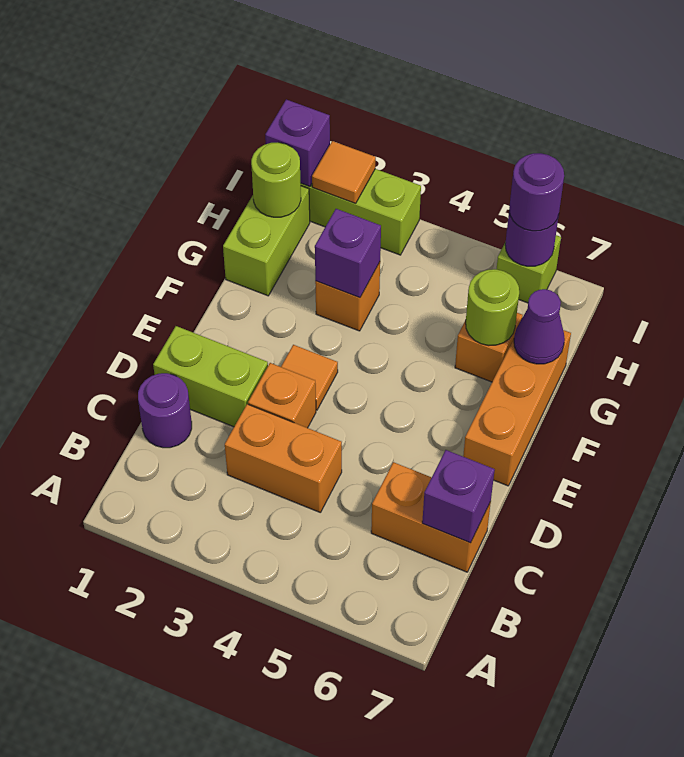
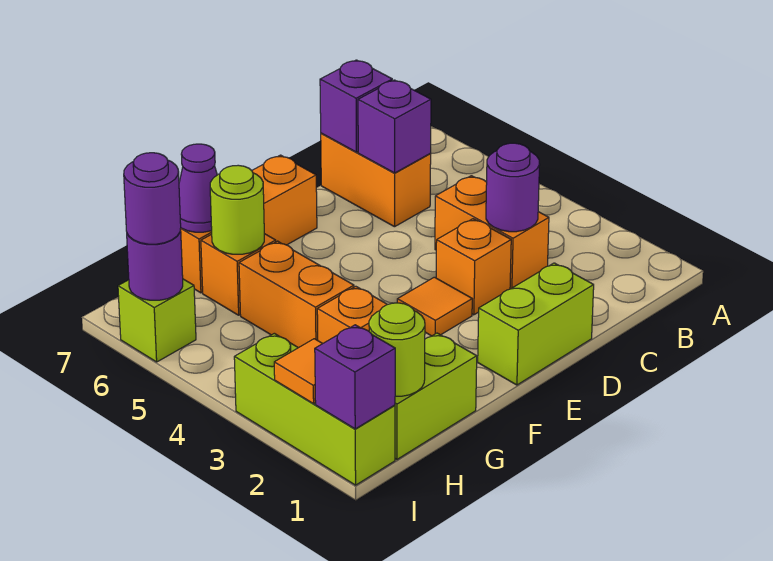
purple 1x1 round brick [138,373,192,448] -> purple 1x1 round brick moved to [486,143,540,232]
lime 1x2 brick [153,326,268,427] -> lime 1x2 brick turned to [478,263,594,385]
purple 1x1 brick [315,209,381,298] -> purple 1x1 brick moved to [358,80,431,173]
none -> orange 1x2 brick [239,241,354,348]

